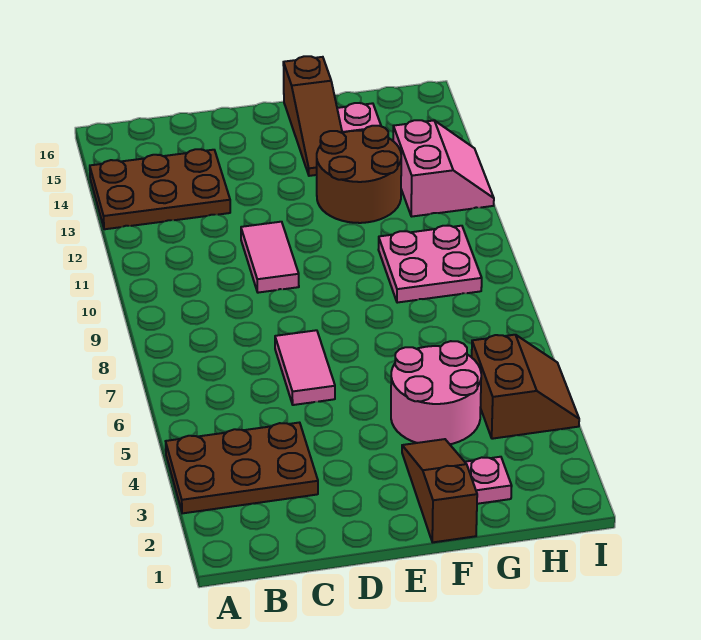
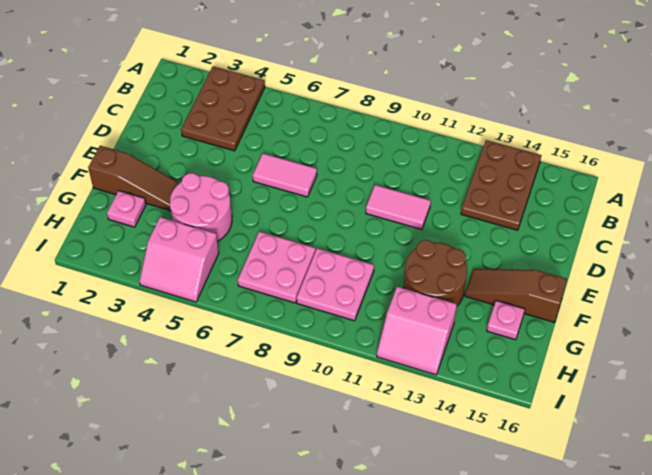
none -> pink 2x2 plate [238,232,316,303]
brown 2x2 slope [472,335,579,439] -> pink 2x2 slope [139,217,219,302]

